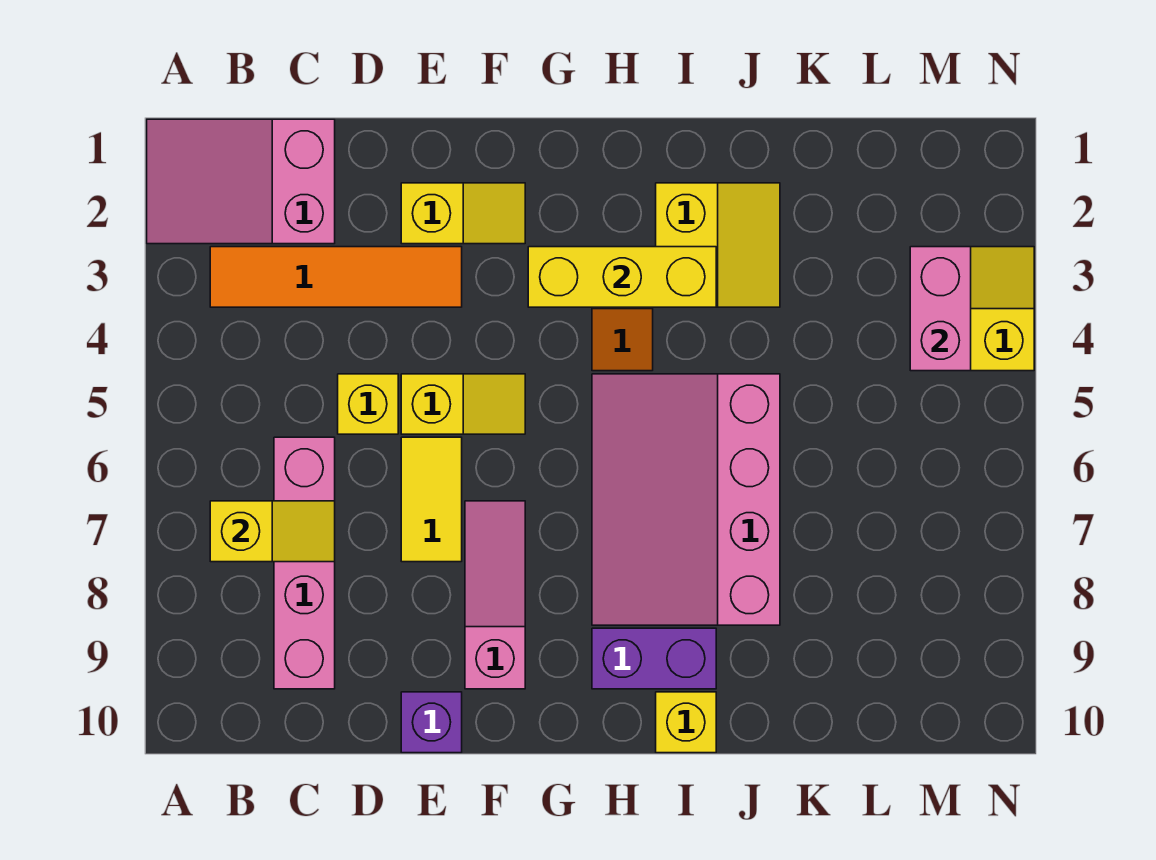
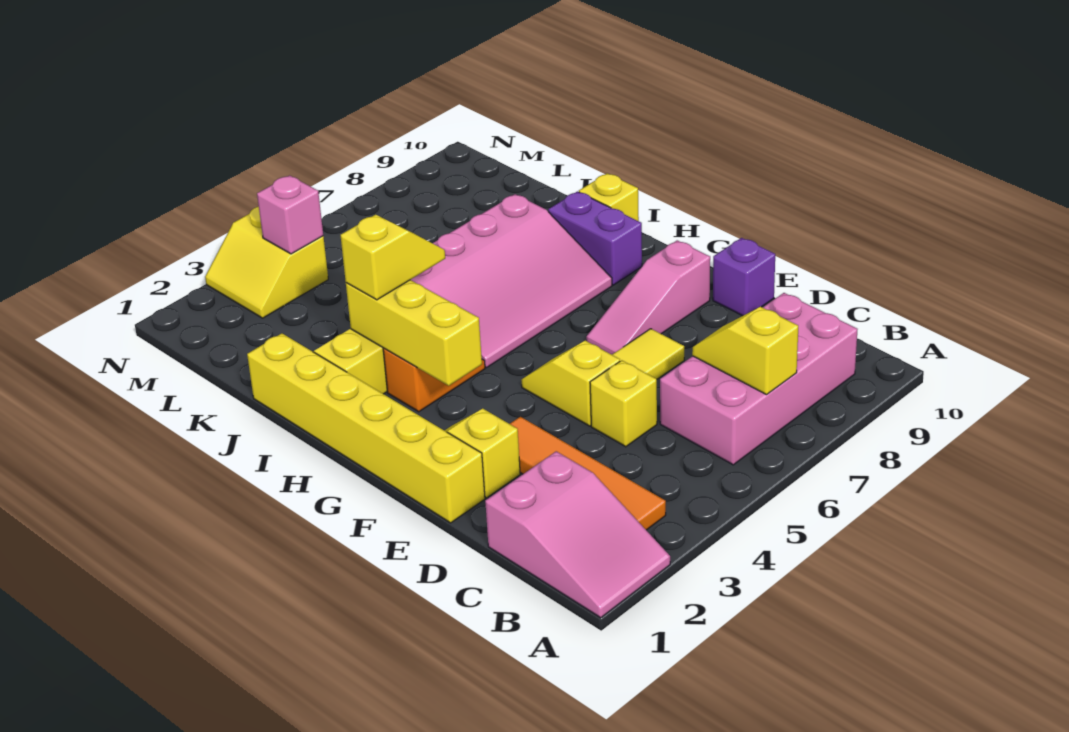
pink 1x4 brick [274,437,335,689] -> pink 2x4 brick [660,293,858,465]
none -> yellow 1x6 brick [247,333,485,523]
none -> yellow 1x2 slope [341,215,445,300]
pink 1x2 brick [910,247,971,371] -> pink 1x1 brick [257,175,323,254]

